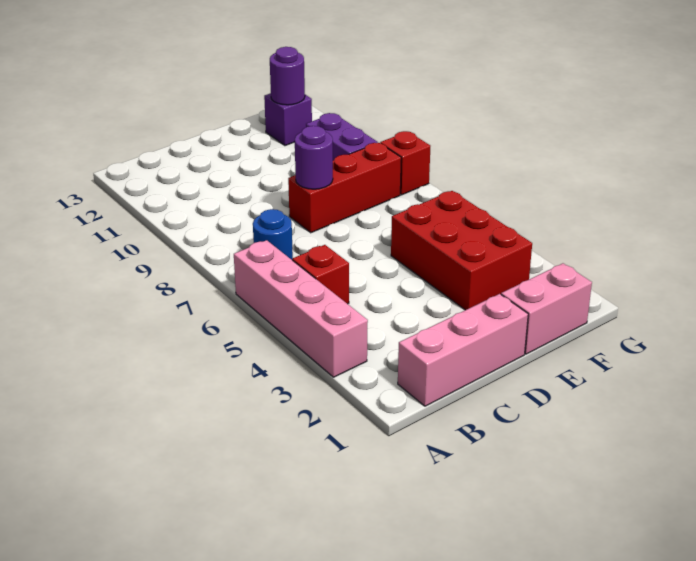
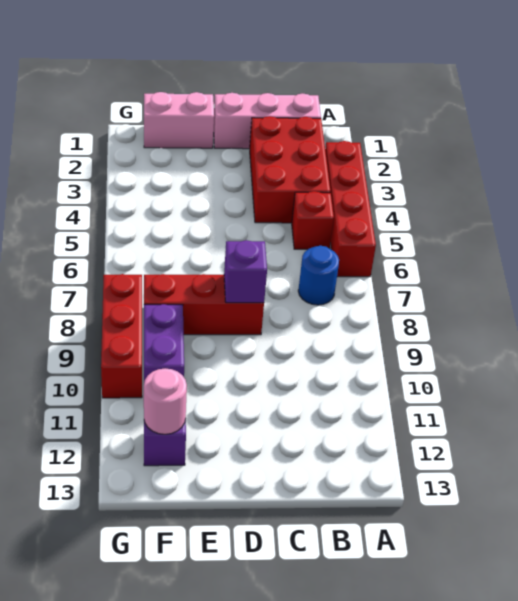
pink 1x4 brick [234,240,368,377] -> red 1x4 brick [325,141,376,277]
purple 1x1 round brick [295,126,333,189] -> purple 1x1 brick [224,240,267,303]
red 2x3 brick [391,191,532,310] -> red 2x3 brick moved to [250,116,330,223]
purple 1x1 round brick [270,47,305,105] -> pink 1x1 round brick [144,369,187,434]
red 1x1 brick [380,131,430,195] -> red 1x3 brick [101,274,142,398]

